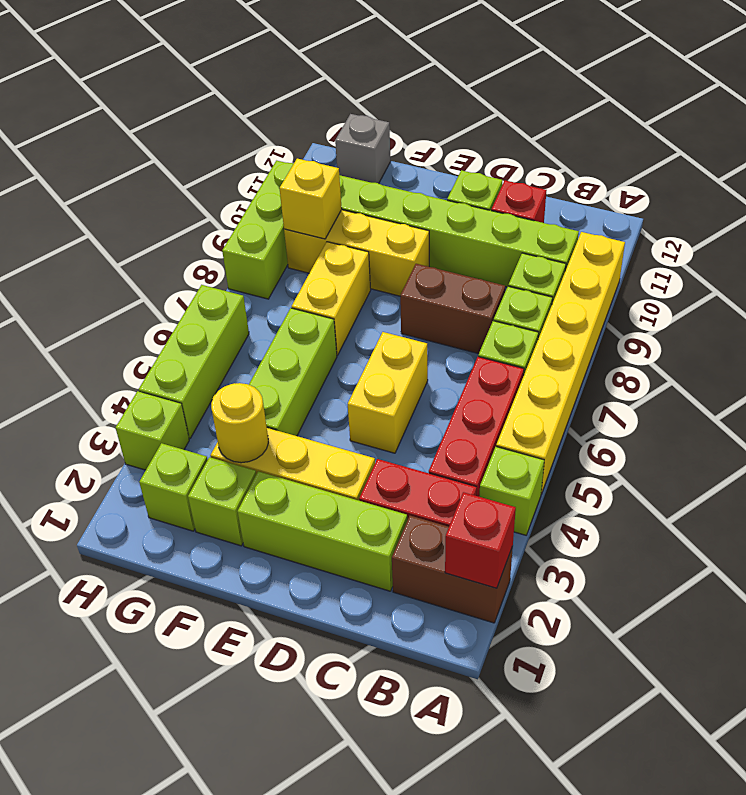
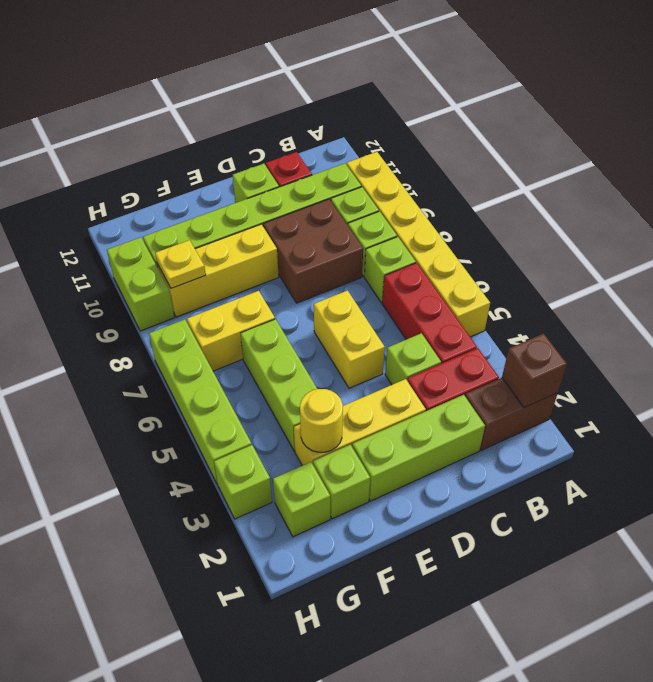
red 1x1 brick [445,492,516,588] -> brown 1x1 brick [502,334,567,408]
lime 1x1 brick [479,447,544,535] -> lime 1x1 brick moved to [385,333,441,385]
brown 1x2 brick [400,264,505,354] -> brown 2x2 brick [263,199,363,303]
yellow 1x2 brick [292,242,371,355] -> yellow 1x2 brick turned to [187,291,275,371]
yellow 1x1 brick [280,159,342,239] -> yellow 1x1 plate [155,240,206,288]
grey 1x1 brick [335,114,391,183] -> none
lime 1x3 brick [139,285,249,438] -> lime 1x4 brick [149,319,252,484]
lime 1x3 brick [222,161,293,299] -> lime 1x2 brick [107,237,174,331]

